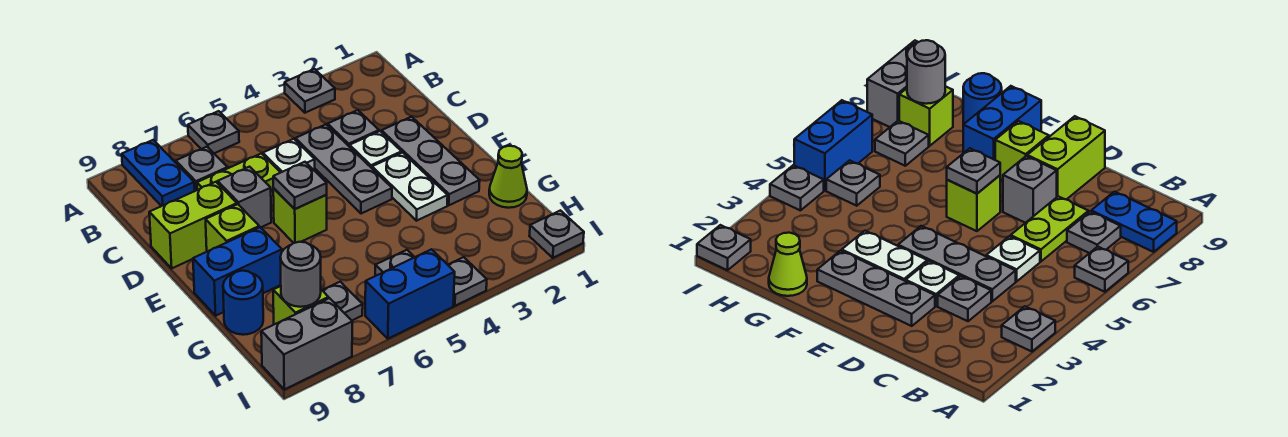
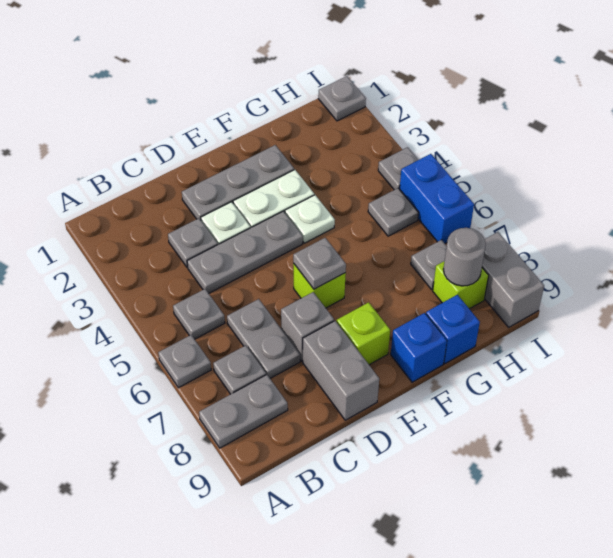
grey 1x1 plate [285,69,335,113] -> grey 1x1 plate moved to [173,289,225,339]
blue 1x2 plate [122,140,195,206] -> grey 1x2 plate [199,375,288,448]
white 1x1 plate [263,139,315,172] -> white 1x1 plate moved to [285,195,335,243]
lime 1x2 plate [197,153,281,190] -> grey 1x2 plate [227,299,300,378]
lime 1x2 brick [149,182,237,268] -> grey 1x2 brick [303,321,379,420]
blue 1x2 brick [193,227,282,316] -> blue 1x1 brick [391,313,447,382]
lime 1x1 cone [489,146,527,208] -> none
blue 1x1 round brick [223,271,263,335] -> blue 1x1 brick [426,295,480,364]

